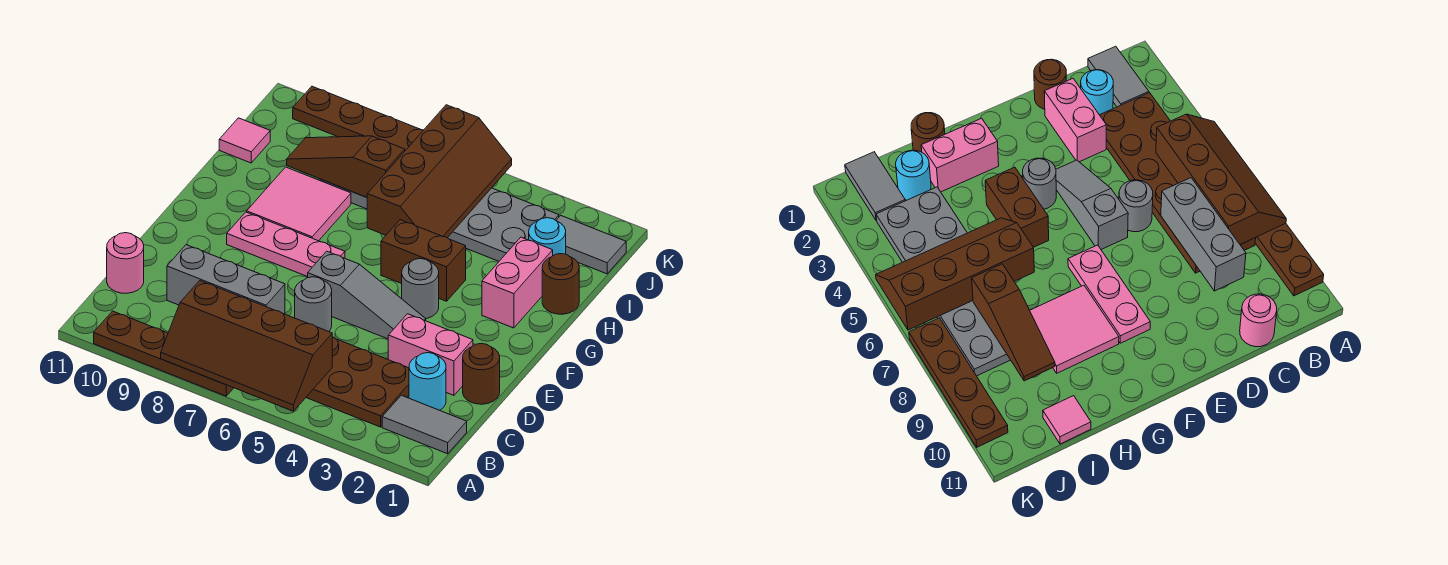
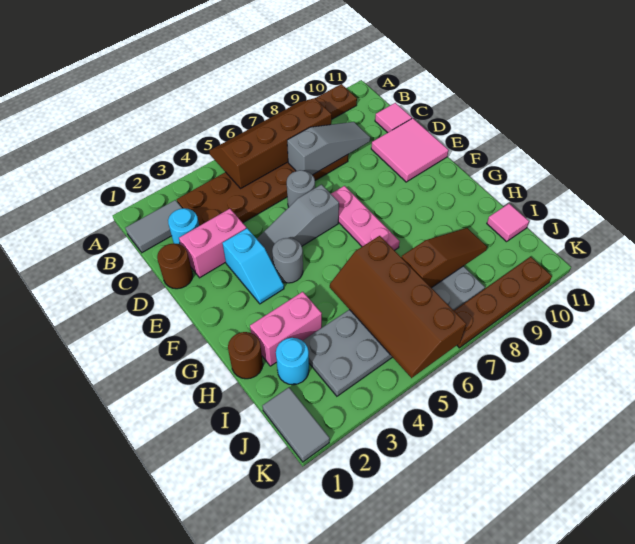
grey 1x3 brick [167,245,285,314] -> grey 1x3 slope [287,122,370,175]
pink 1x1 round brick [107,233,144,293] -> pink 1x1 tile [375,103,412,133]
none -> cyan 1x2 slope [223,228,284,304]
pink 1x3 plate [227,212,345,277] -> pink 1x3 plate turned to [331,186,400,251]
pink 1x2 brick [482,237,553,328] -> pink 1x2 brick turned to [250,292,322,366]
brown 1x2 brick [381,220,466,301] -> none
pink 2x2 tile [247,167,351,241] -> pink 2x2 tile moved to [371,118,448,182]
grey 1x2 tile [556,216,626,274] -> grey 1x2 tile turned to [262,388,330,462]

